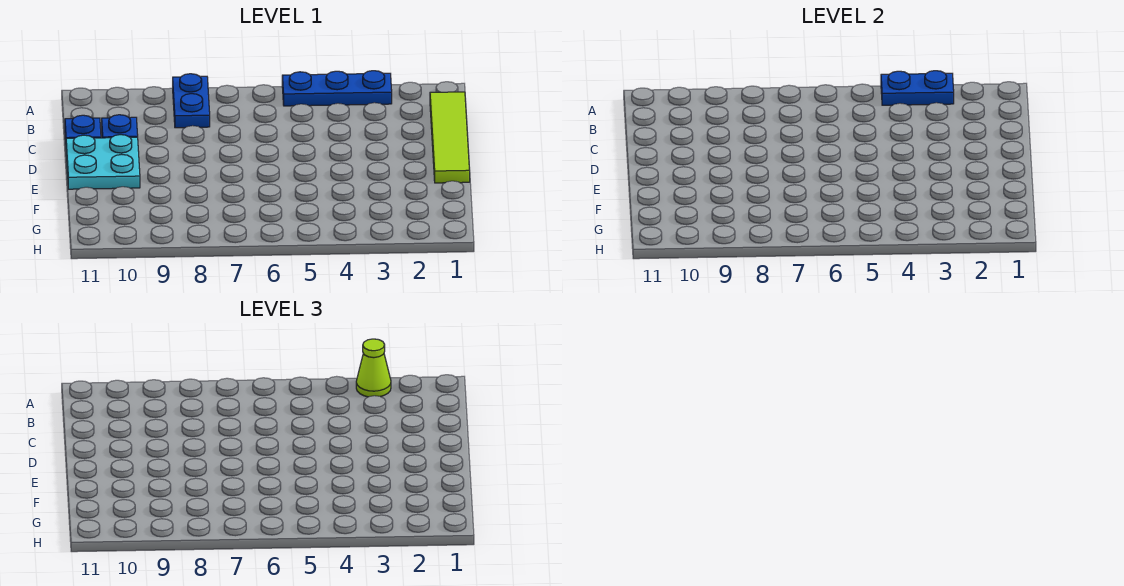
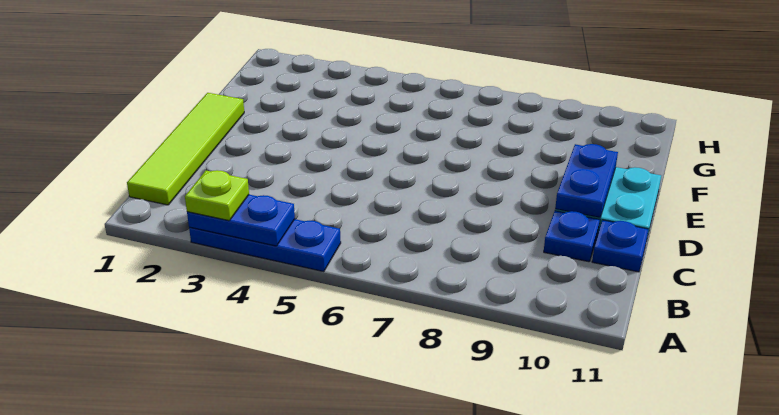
lime 1x1 cone [356,339,391,397] -> lime 1x1 plate [185,170,249,221]
blue 1x2 plate [173,74,210,128] -> blue 1x2 plate moved to [555,144,618,218]

